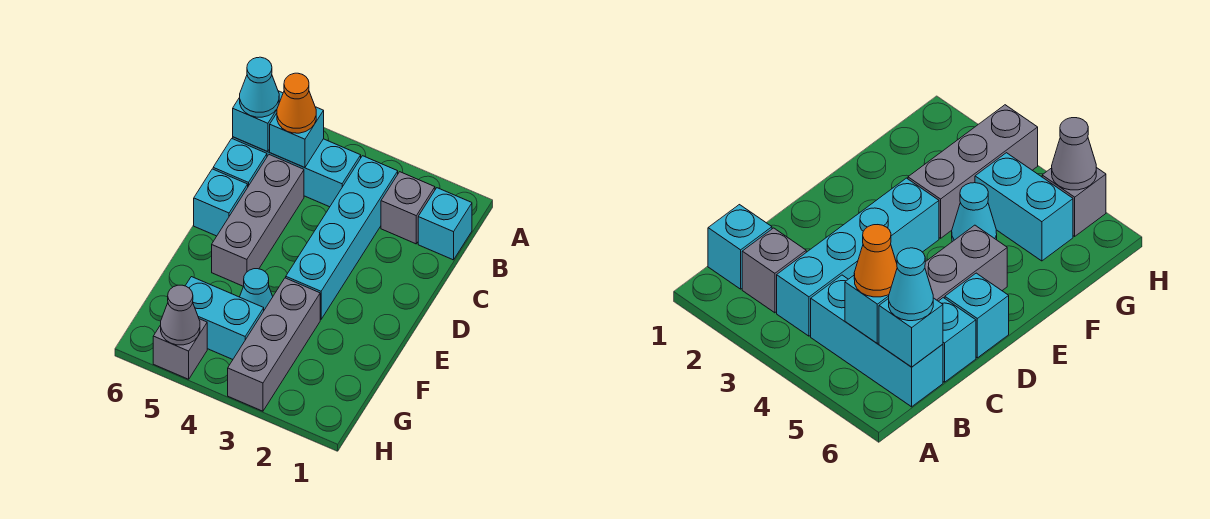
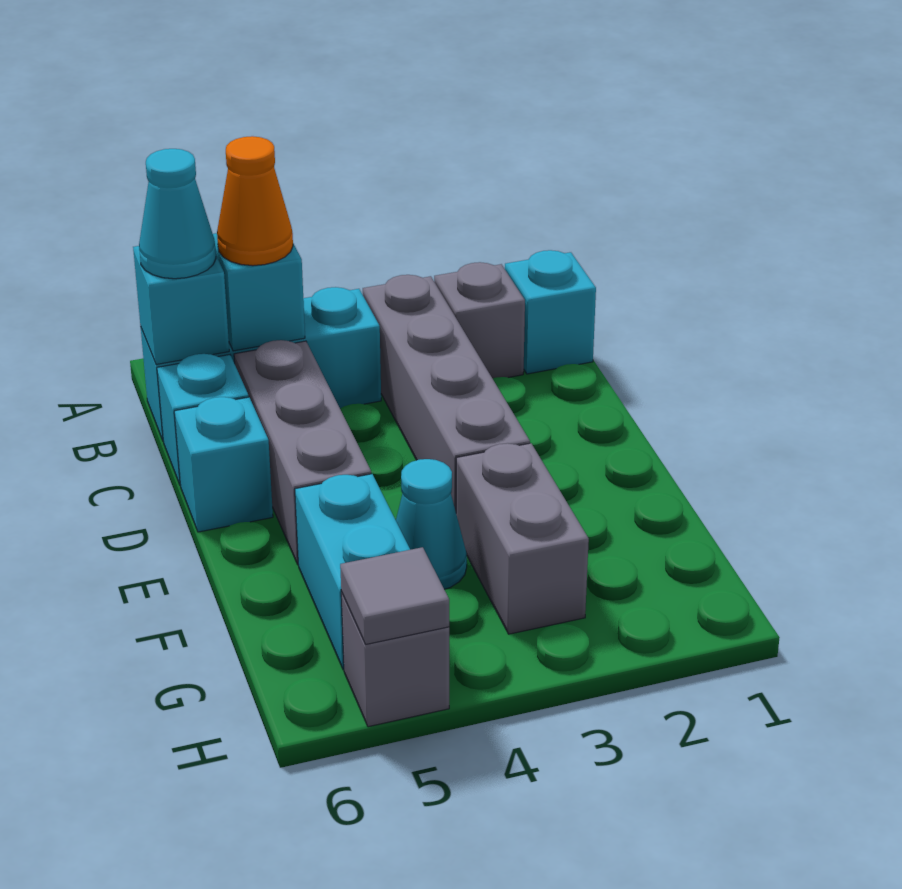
cyan 1x4 brick [286,156,398,320] -> grey 1x4 brick [363,275,530,511]
grey 1x3 brick [228,278,320,411] -> grey 1x2 brick [456,443,589,634]
cyan 1x2 brick [185,277,264,359] -> cyan 1x2 brick turned to [295,474,410,670]
grey 1x1 cone [161,285,200,345] -> grey 1x1 tile [340,547,449,644]

